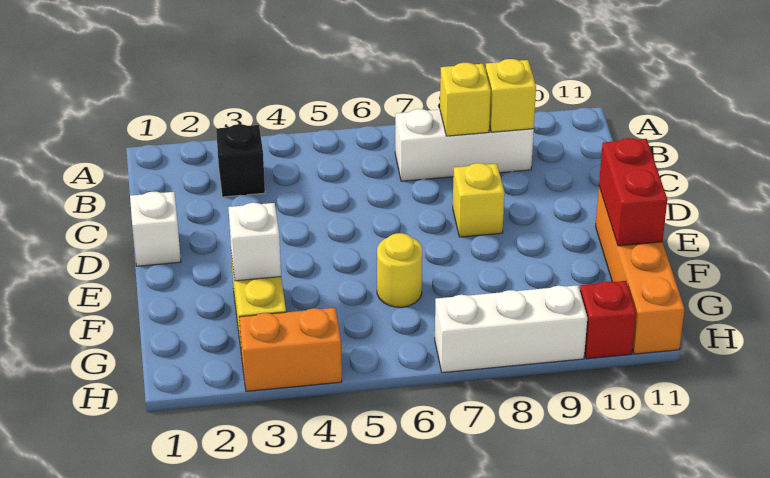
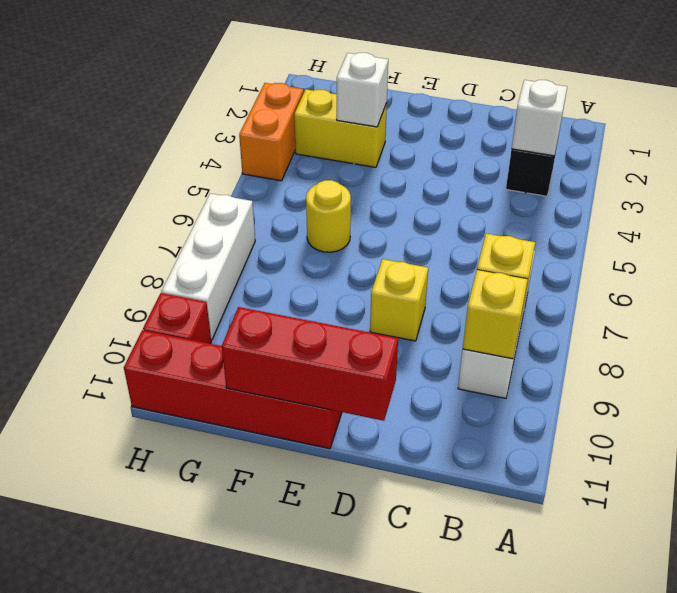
white 1x1 brick [130,192,181,266] -> white 1x1 brick moved to [512,80,567,156]
orange 1x4 brick [595,187,684,354] -> red 1x4 brick [124,330,342,449]
red 1x2 brick [599,138,667,246] -> red 1x3 brick [222,307,398,421]

